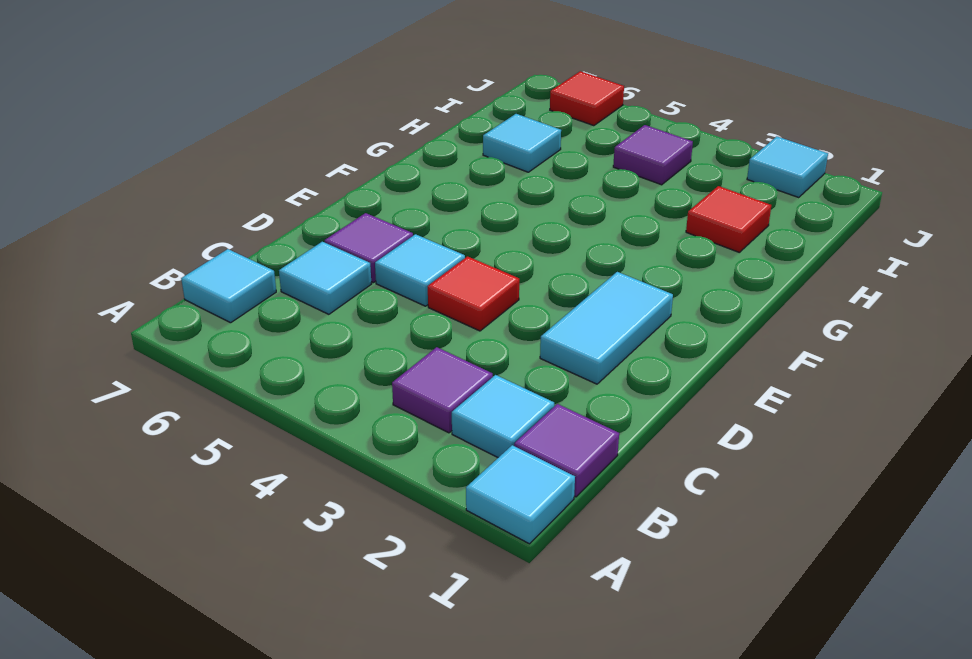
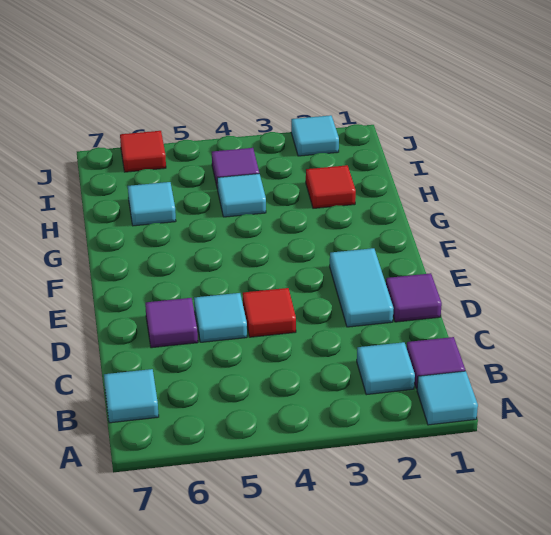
purple 1x1 tile [392,347,493,433] -> purple 1x1 tile moved to [386,273,442,322]
cyan 1x1 tile [279,242,371,314] -> cyan 1x1 tile moved to [217,174,266,217]

